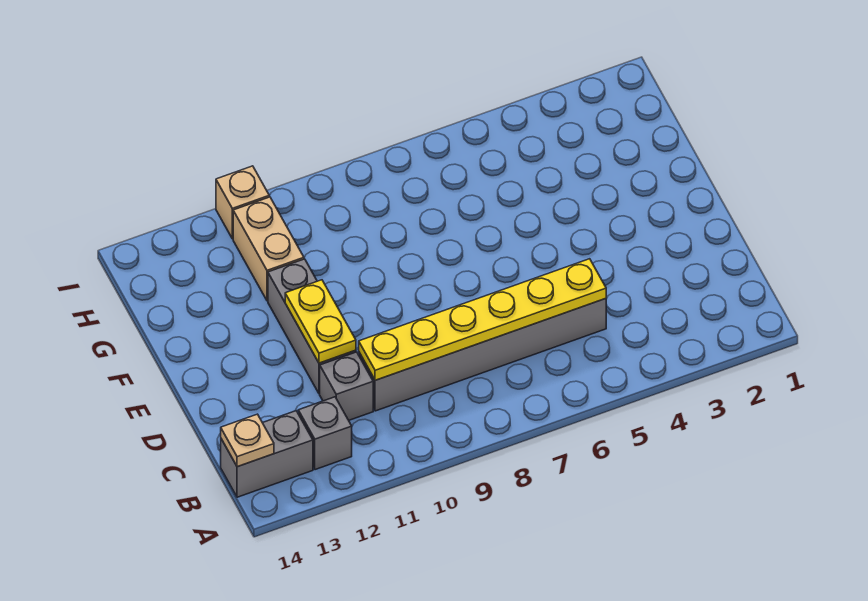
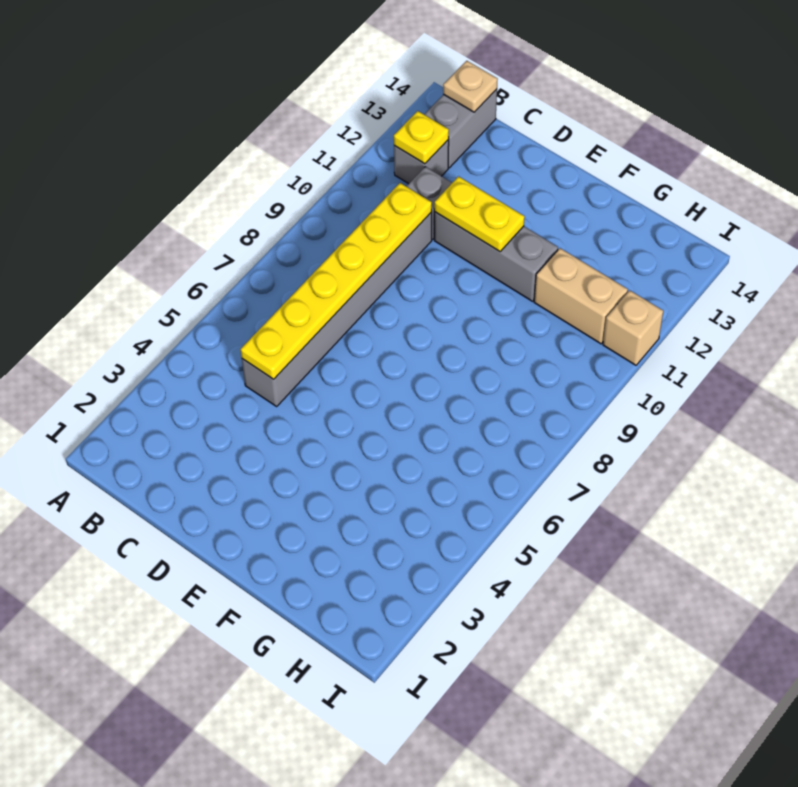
none -> yellow 1x1 plate [394,111,449,164]

